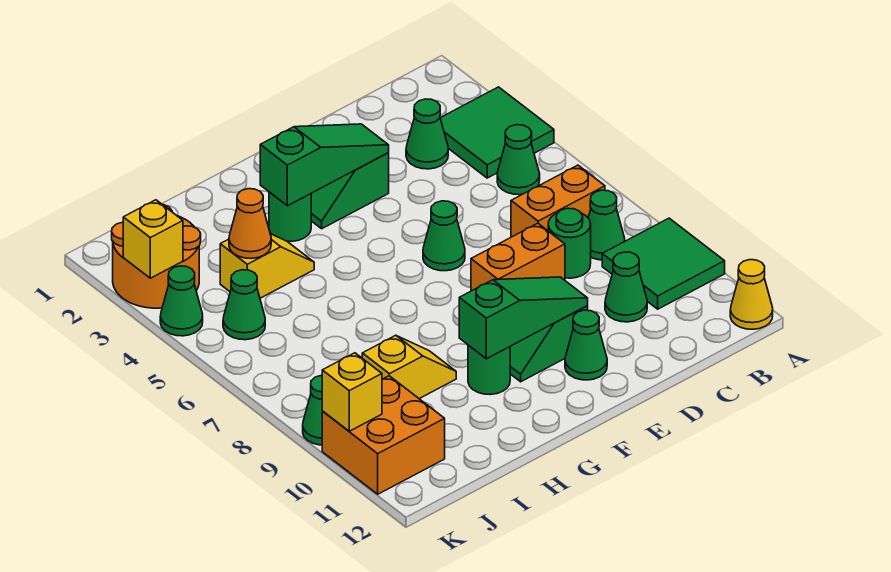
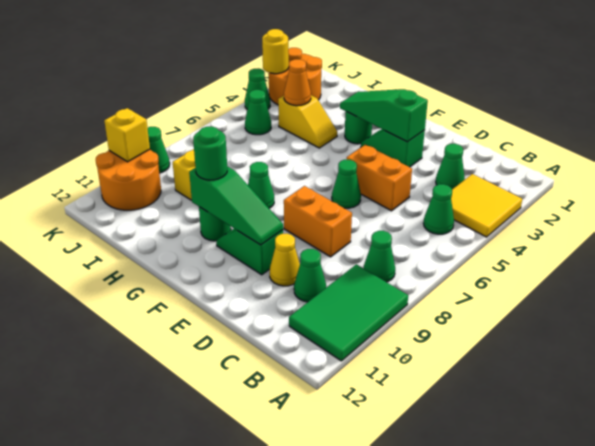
green 2x2 tile [440,87,554,178] -> yellow 2x2 tile [451,174,522,237]
green 2x2 tile [602,218,725,309] -> green 2x3 tile [289,264,408,361]
yellow 1x1 cone [730,260,773,329] -> yellow 1x1 cone moved to [270,234,300,286]
orange 1x2 brick [511,165,605,237] -> orange 1x2 brick moved to [347,145,412,211]
green 1x1 round brick [548,208,591,278] -> green 1x1 round brick moved to [193,126,227,180]
green 1x3 slope [260,124,389,206] -> green 1x3 slope turned to [340,89,428,142]
green 1x1 cone [565,310,607,380] -> green 1x1 cone moved to [248,162,274,208]
orange 2x2 brick [322,376,445,494] -> orange 2x2 round brick [96,149,161,210]
yellow 1x1 brick [123,200,183,278] -> yellow 1x1 round brick [262,29,289,74]

